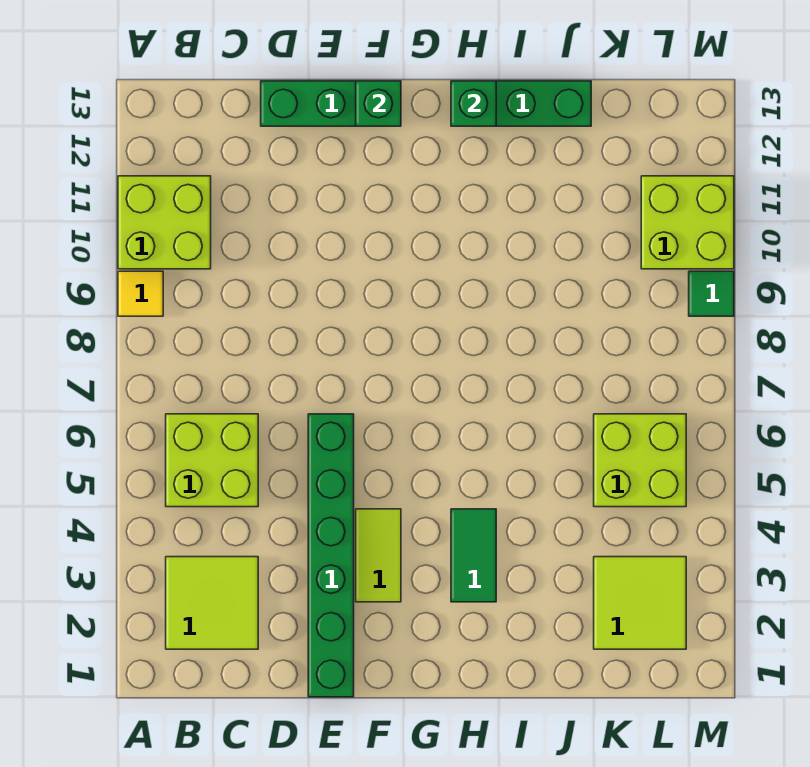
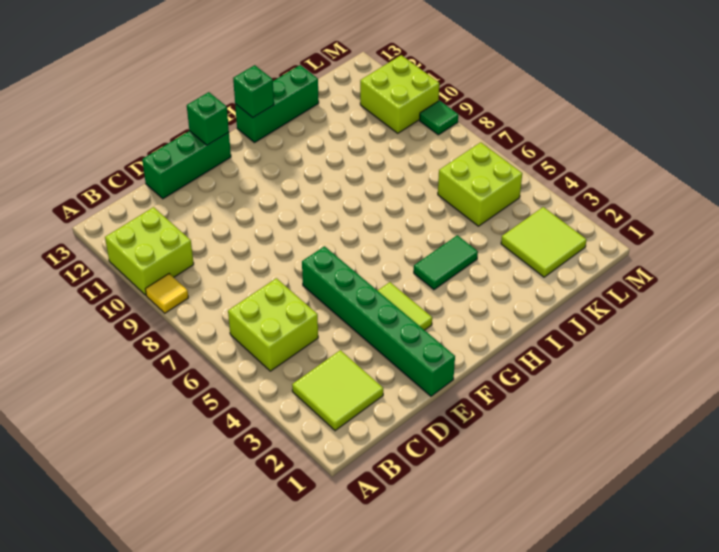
green 1x2 tile [451,509,496,602] -> green 1x2 tile turned to [414,235,478,290]

